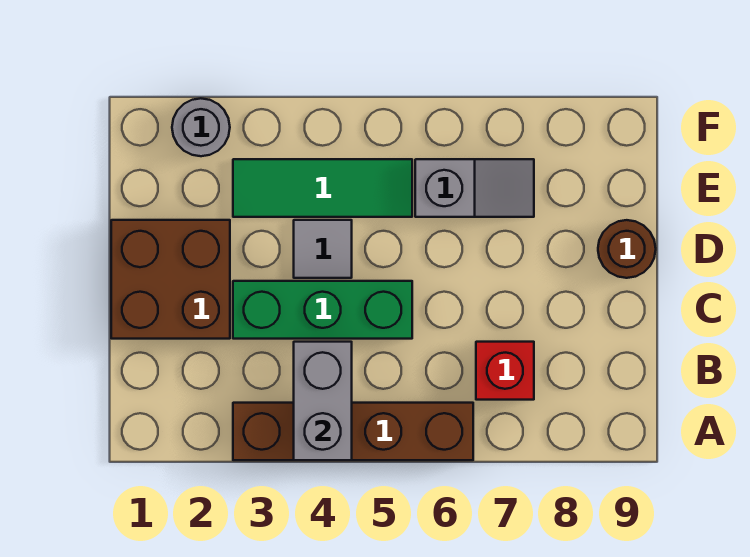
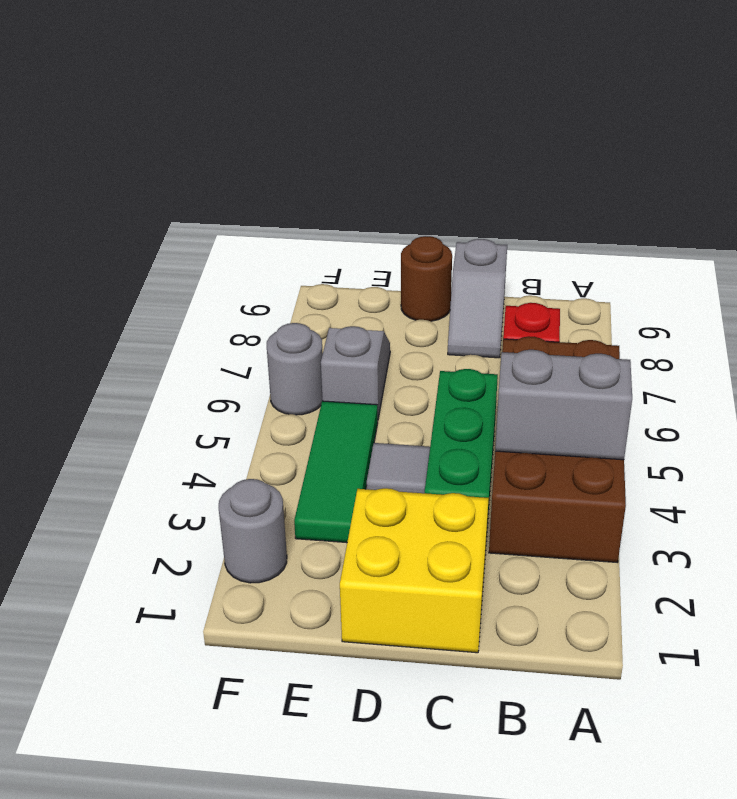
brown 1x4 brick [233,403,473,460] -> brown 2x4 brick [489,336,626,562]
brown 2x2 brick [111,220,230,339] -> yellow 2x2 brick [340,488,489,653]
none -> grey 1x2 slope [448,239,507,358]
none -> grey 1x1 round brick [267,323,323,415]

